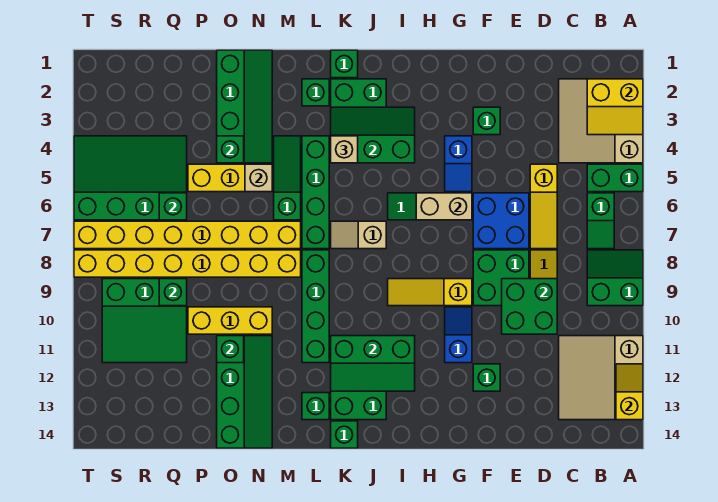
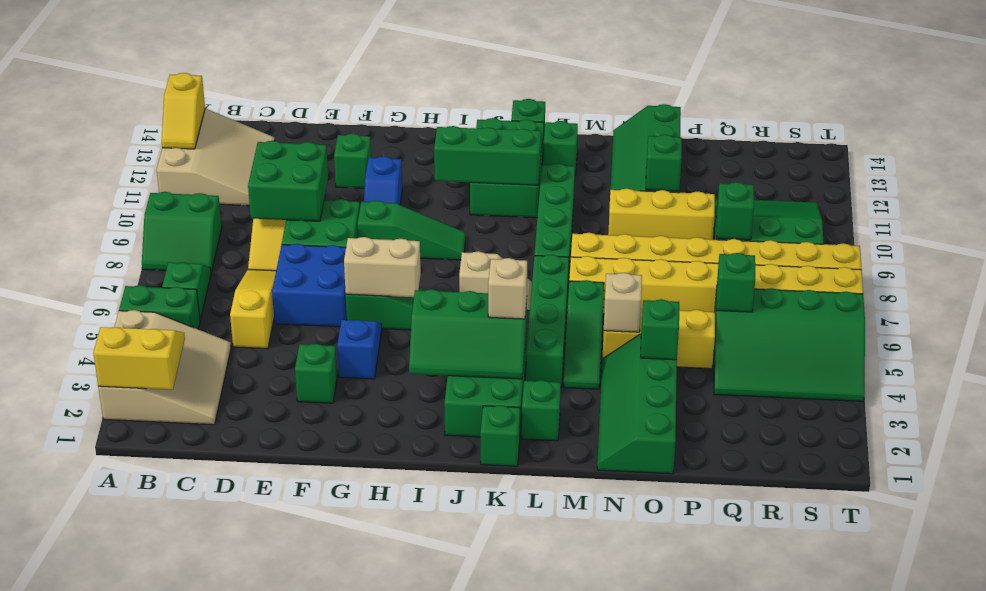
yellow 1x3 slope [388,279,472,306] -> green 1x3 slope [358,201,466,260]

